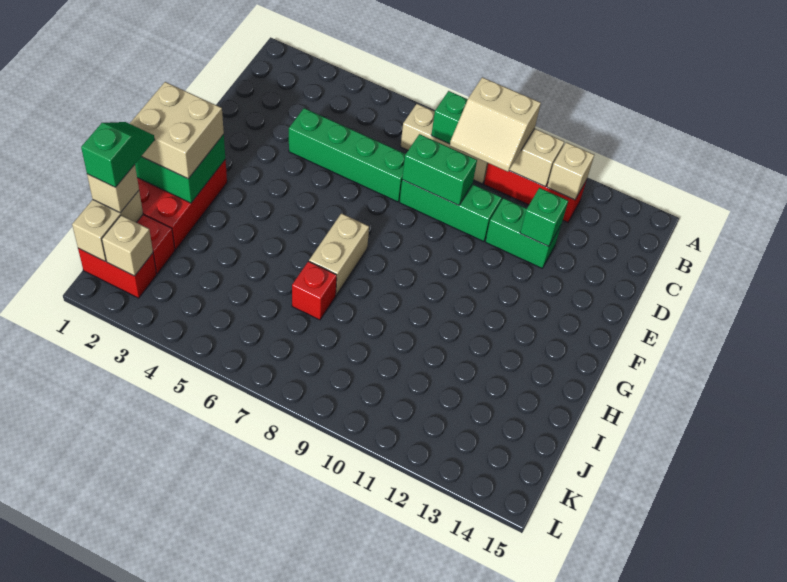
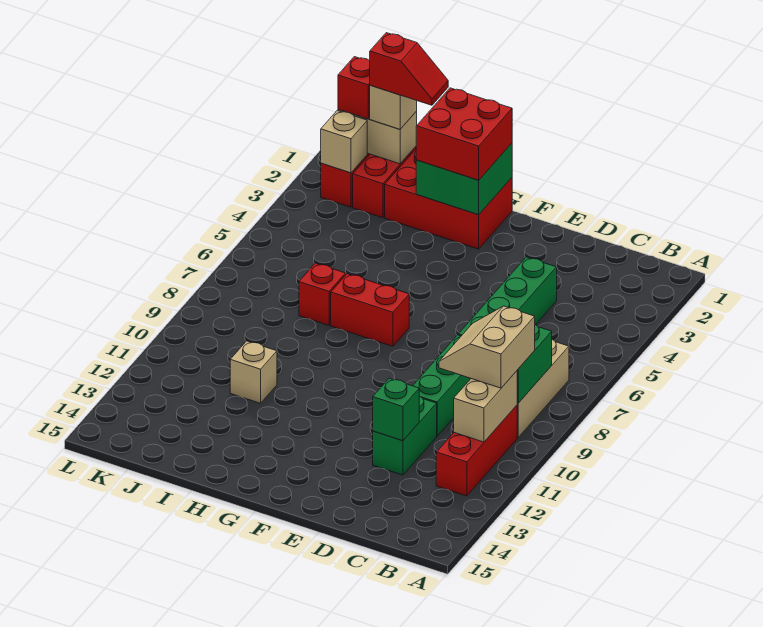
tan 1x1 brick [547,142,594,200] -> tan 1x1 brick moved to [230,341,277,403]
green 1x2 brick [402,134,477,205] -> none
tan 2x2 brick [130,82,224,179] -> red 2x2 brick [416,88,512,180]
tan 1x2 brick [309,213,369,295] -> red 1x2 brick [331,274,409,346]
green 1x2 slope [81,122,155,187] -> red 1x2 slope [370,33,448,105]
none -> red 1x1 brick [338,57,370,119]

